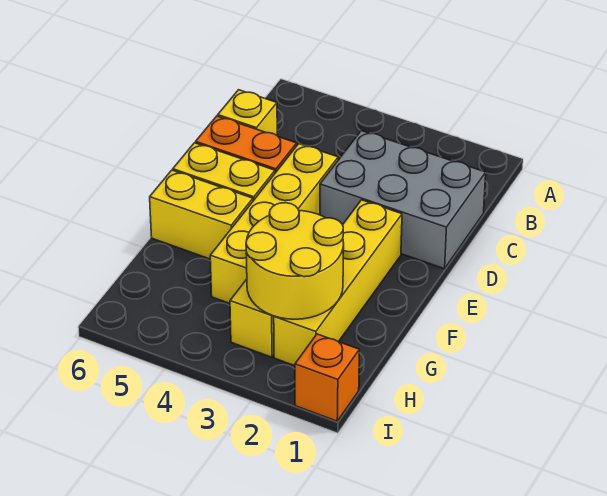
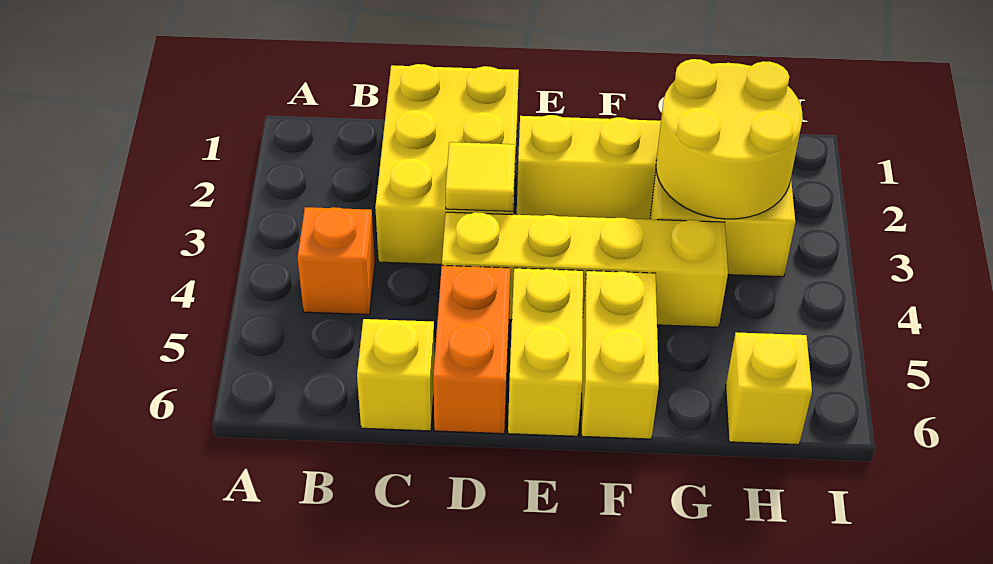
grey 2x3 brick [320,131,486,269] -> yellow 2x3 brick [375,64,519,264]
none -> yellow 1x1 tile [446,142,515,211]
none -> yellow 1x1 brick [726,332,812,445]
orange 1x1 brick [295,334,359,421] -> orange 1x1 brick moved to [297,207,375,315]

